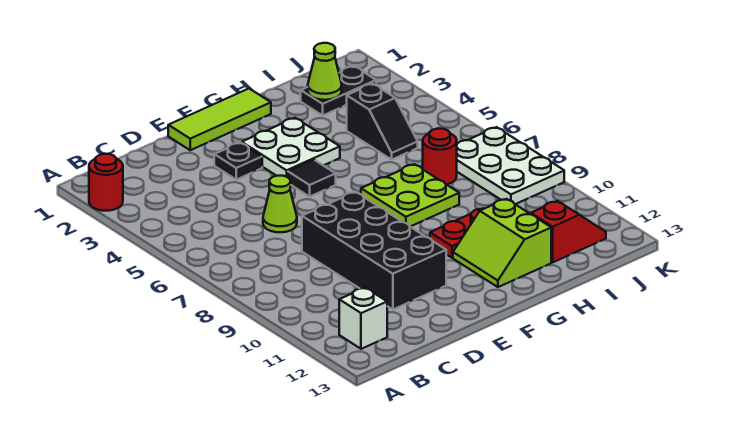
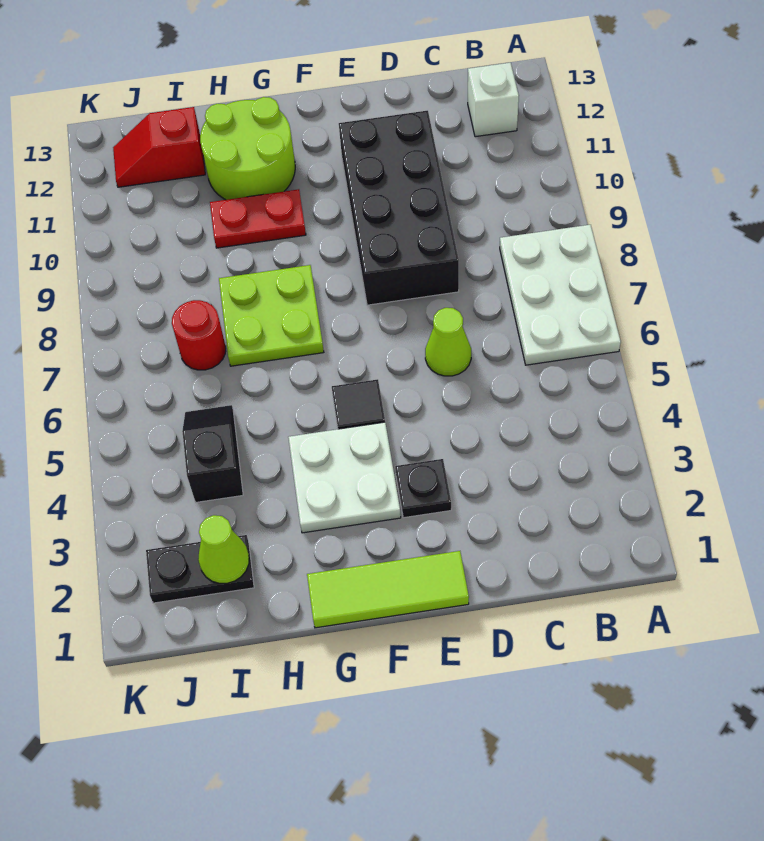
red 1x1 round brick [89,154,123,211] -> none
lime 2x2 slope [453,199,551,287] -> lime 2x2 round brick [200,97,295,200]
white 2x3 plate [457,127,564,204] -> white 2x3 plate moved to [500,225,621,365]

